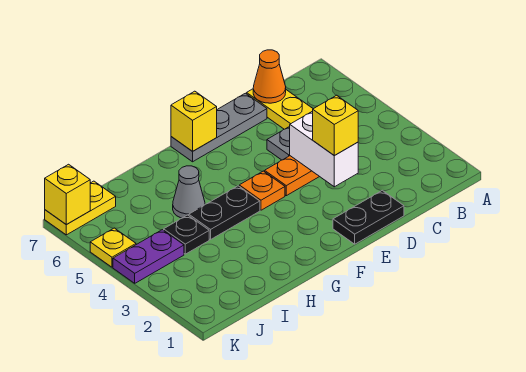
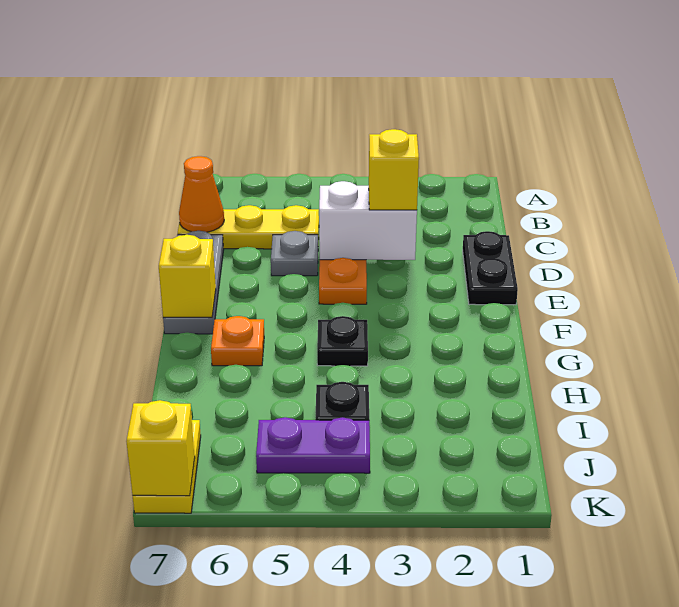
orange 1x1 plate [239,171,285,210] -> orange 1x1 plate moved to [211,316,264,366]
black 1x2 plate [189,186,260,239] -> black 1x1 plate [317,316,368,366]
grey 1x1 cone [173,166,205,218] -> none
purple 1x2 plate [113,230,184,283] -> purple 1x2 plate turned to [256,417,370,473]
yellow 1x1 plate [90,228,136,267] -> none

